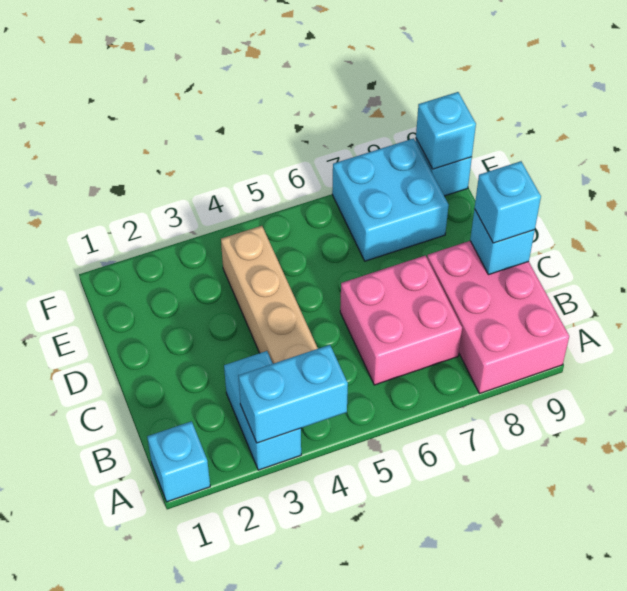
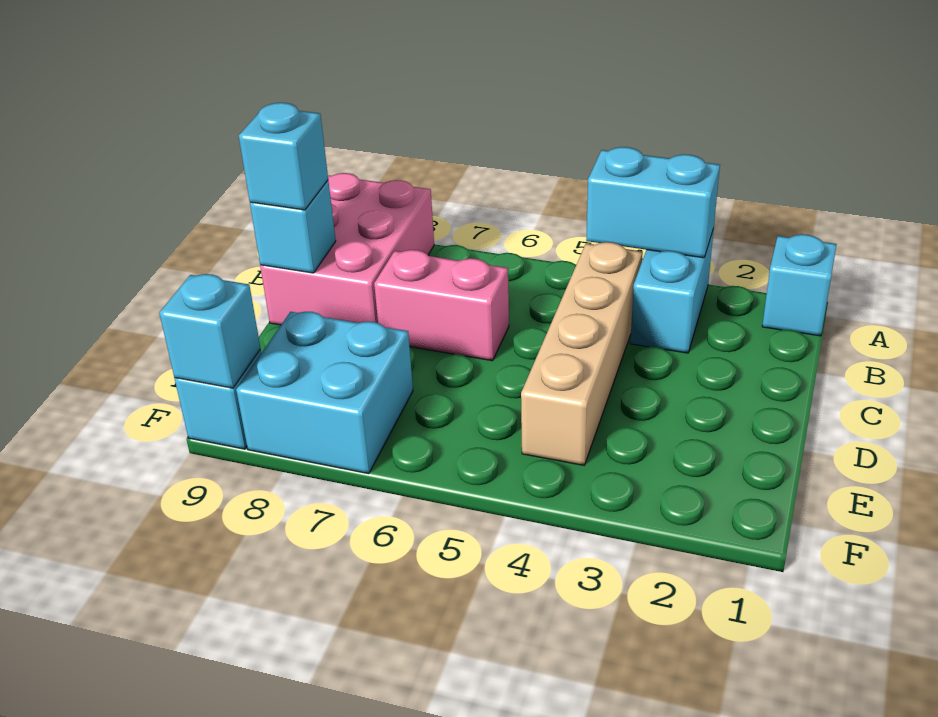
pink 2x2 brick [340,256,462,385] -> pink 1x2 brick [374,250,509,361]

